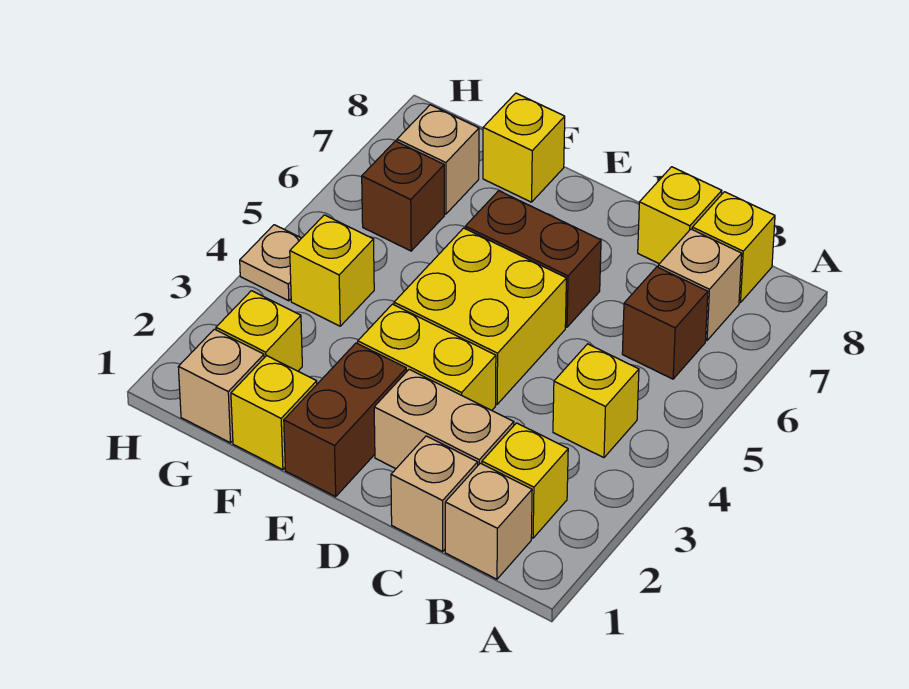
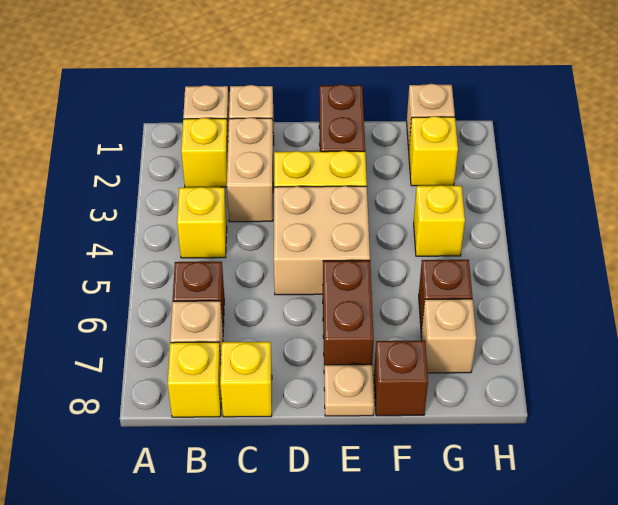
tan 1x2 brick [374,369,514,469] -> tan 1x2 brick turned to [227,117,273,222]
yellow 2x2 brick [394,228,566,404] -> tan 2x2 brick [274,186,370,295]
brown 1x2 brick [465,191,601,327] -> brown 1x2 brick turned to [323,260,374,365]
yellow 1x1 brick [231,356,317,470] -> none
yellow 1x1 brick [483,93,565,202] -> brown 1x1 brick [374,341,428,416]
tan 1x1 plate [240,225,301,301] -> tan 1x1 plate moved to [324,364,374,416]

